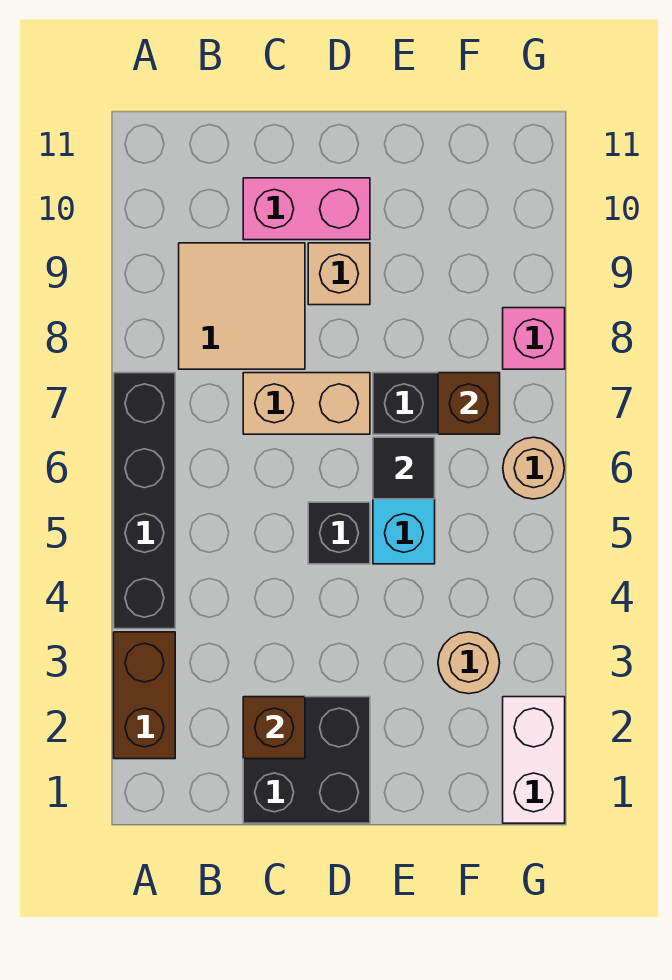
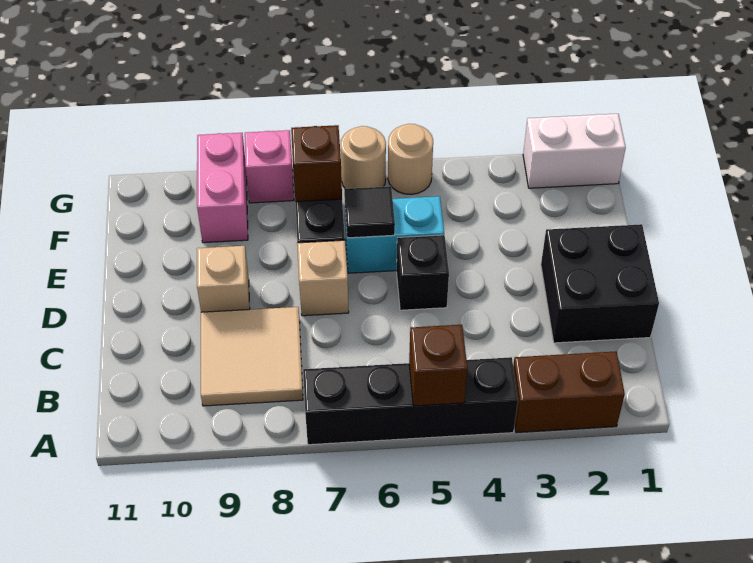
brown 1x1 brick [243,697,305,759] -> brown 1x1 brick moved to [409,325,467,406]
tan 1x2 brick [243,373,370,434] -> tan 1x1 brick [297,240,349,316]
pink 1x2 brick [243,178,370,240] -> pink 1x2 brick moved to [197,133,248,243]
tan 1x1 round brick [438,632,500,694] -> tan 1x1 round brick moved to [388,124,433,194]

